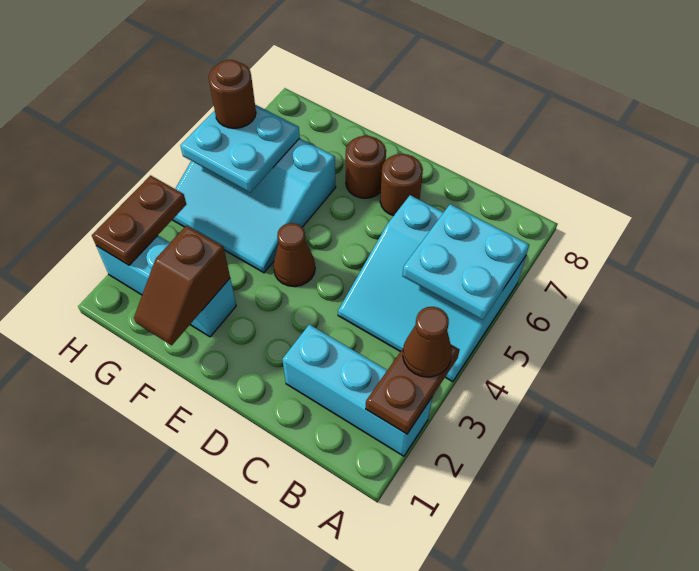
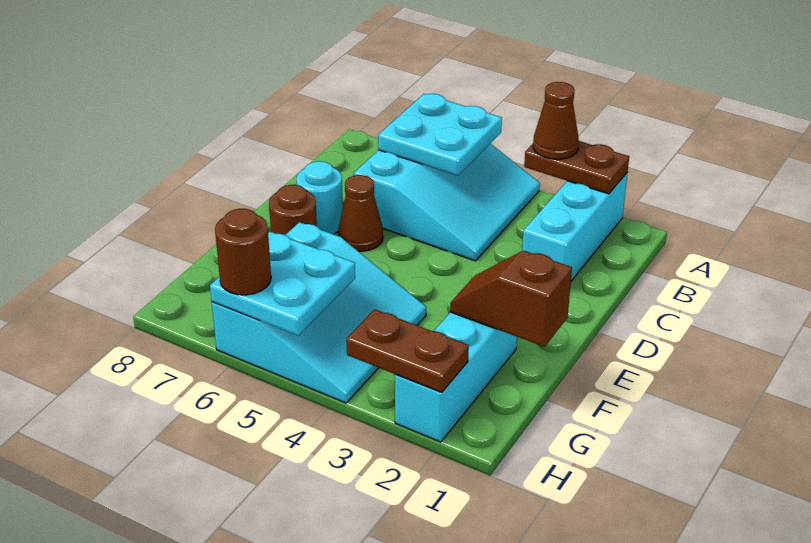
brown 1x1 round brick [380,154,423,216] -> cyan 1x1 round brick [296,161,343,234]
brown 1x1 cone [273,223,315,287] -> brown 1x1 cone moved to [338,175,383,251]
brown 1x2 slope [134,225,230,345] -> brown 1x2 slope turned to [450,250,572,347]

